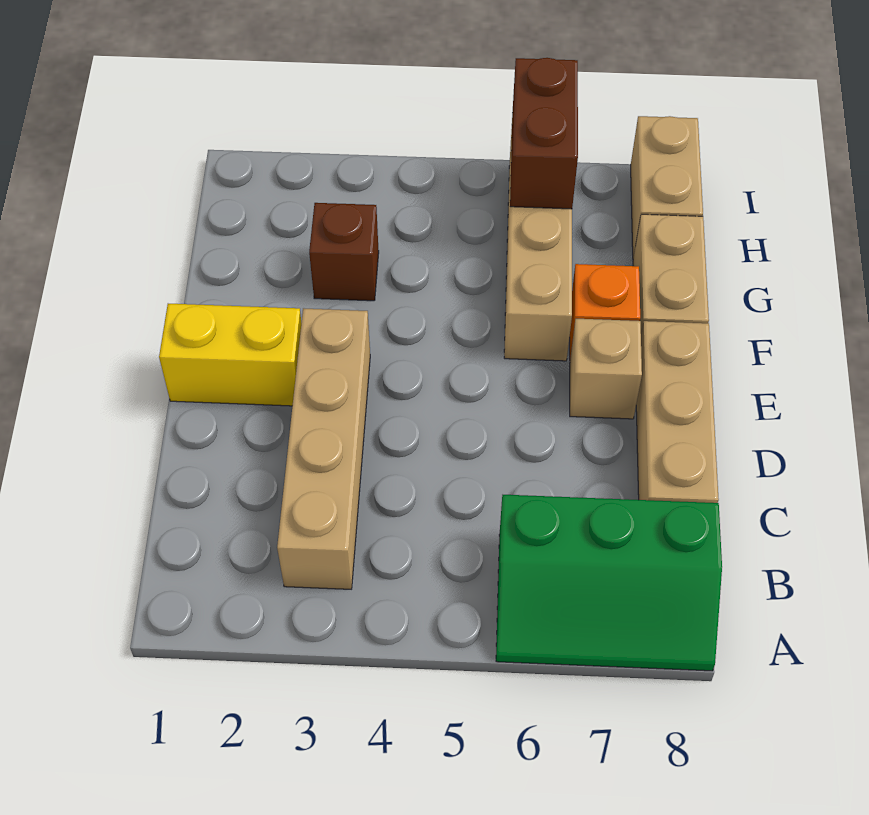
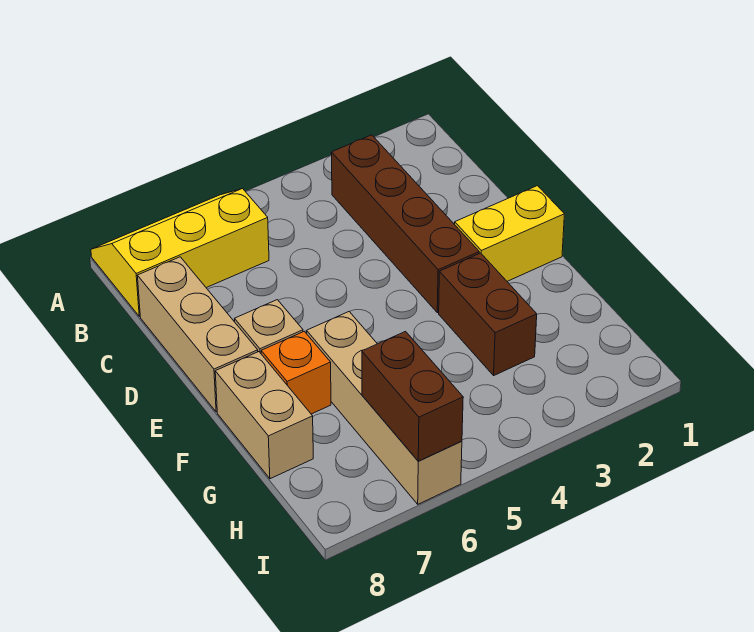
green 2x3 slope [496,495,722,671] -> yellow 2x3 slope [91,189,269,316]
tan 1x4 brick [277,308,370,589] -> brown 1x4 brick [331,135,479,313]
brown 1x1 brick [309,203,379,301] -> brown 1x2 brick [439,253,537,375]
tan 1x2 brick [631,116,703,258] -> none

